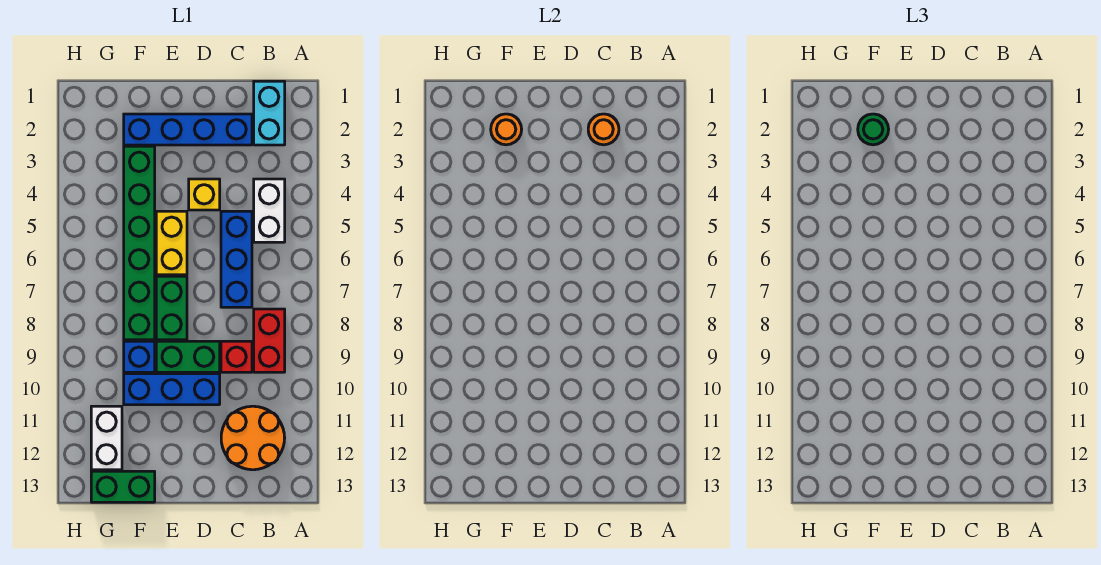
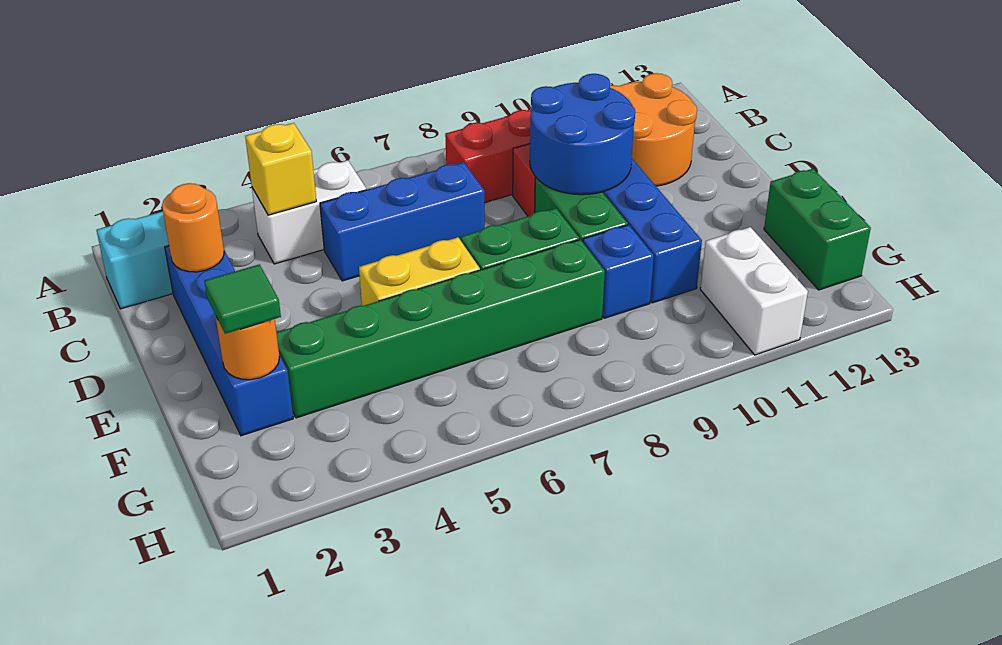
none -> blue 2x2 round brick [530,74,635,195]
yellow 1x1 brick [189,179,220,210] -> yellow 1x1 brick moved to [245,123,316,215]
green 1x1 round brick [858,114,889,145] -> green 1x1 tile [204,264,281,334]
white 1x2 brick [91,406,122,470] -> white 1x2 brick turned to [700,227,808,355]

